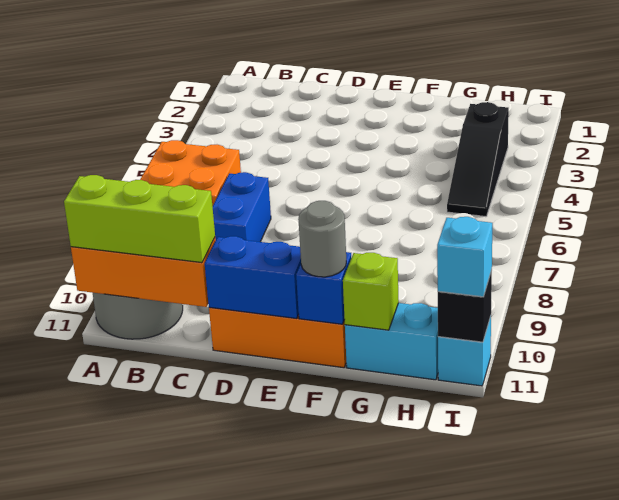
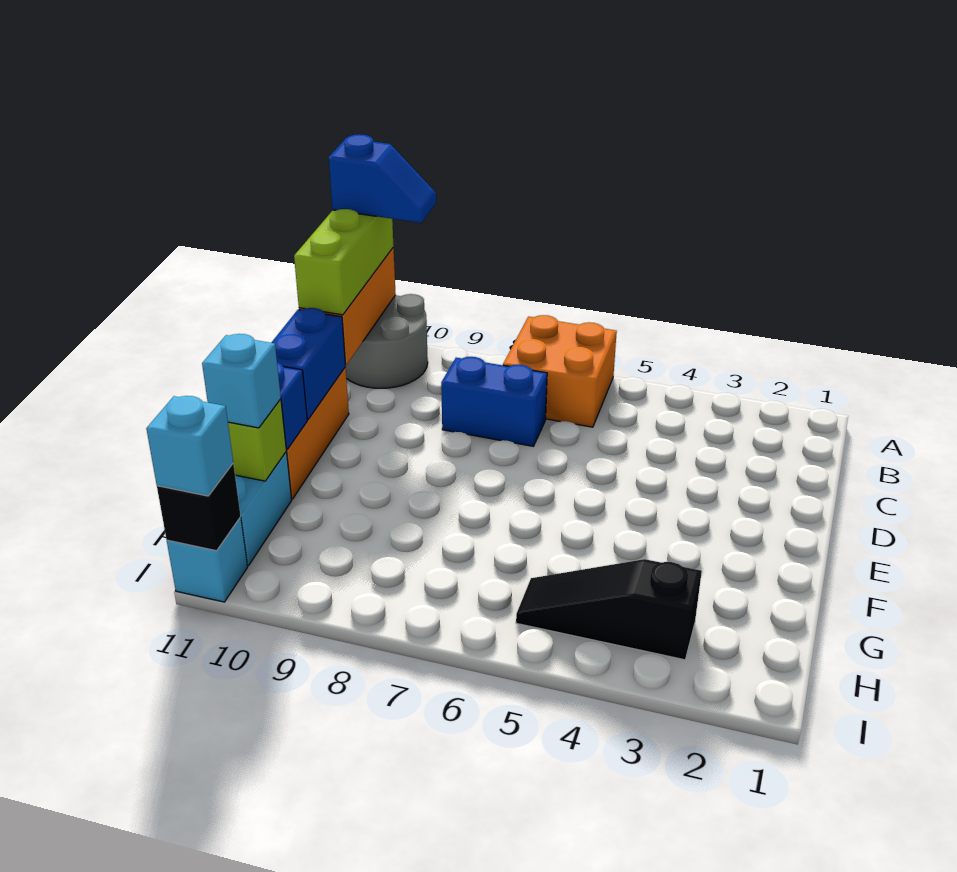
none -> blue 1x2 slope [329,134,436,223]
grey 1x1 round brick [298,201,346,277] -> none
none -> cyan 1x1 brick [202,334,281,428]

